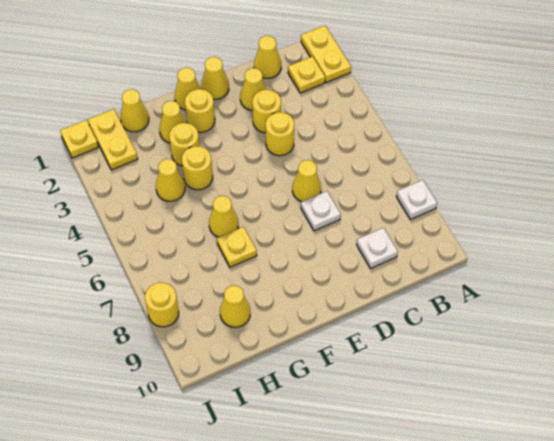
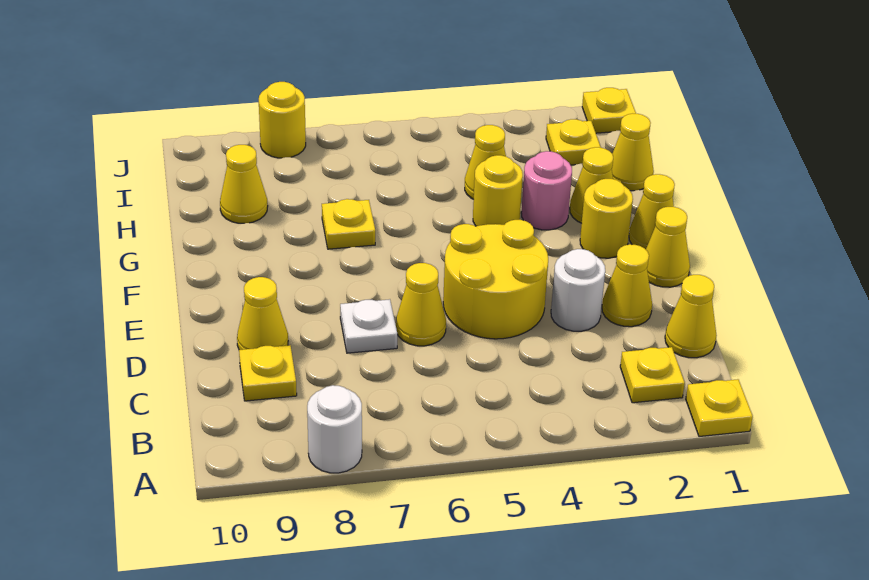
yellow 1x2 plate [301,26,351,83] -> yellow 1x1 plate [686,379,753,436]
white 1x1 plate [396,180,437,219] -> white 1x1 round brick [307,385,362,473]
white 1x1 plate [357,228,398,268] -> yellow 1x1 plate [239,345,297,401]
yellow 1x1 round brick [252,90,281,133] -> white 1x1 round brick [551,249,605,331]
yellow 1x1 round brick [266,112,294,156] -> yellow 2x2 round brick [443,220,548,339]
yellow 1x1 round brick [169,123,200,166] -> pink 1x1 round brick [521,151,572,230]
yellow 1x1 cone [209,196,238,237] -> yellow 1x1 cone moved to [237,277,288,350]
yellow 1x2 plate [88,109,138,170] -> yellow 1x1 plate [546,119,601,165]

